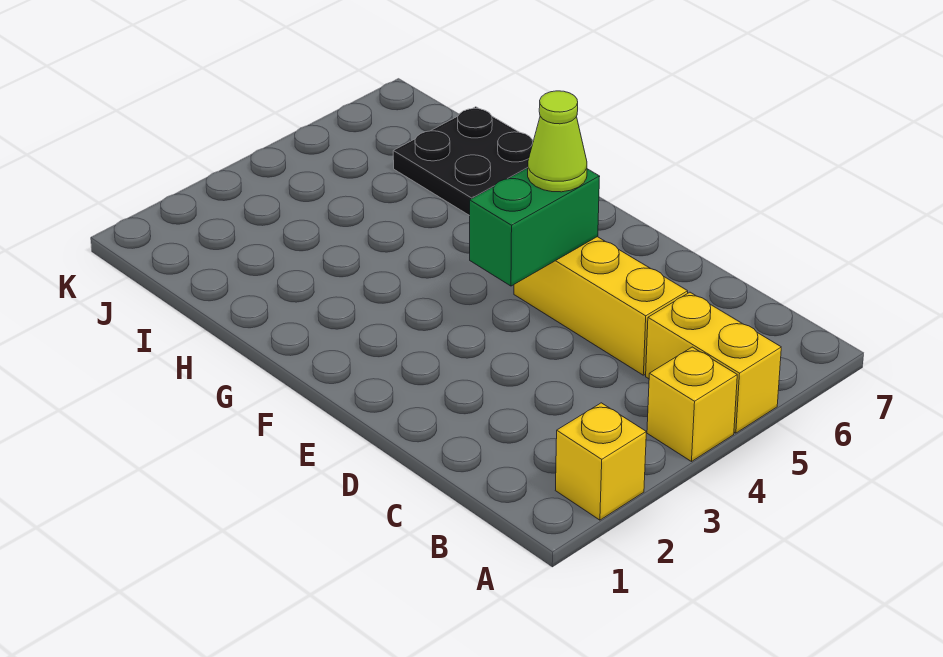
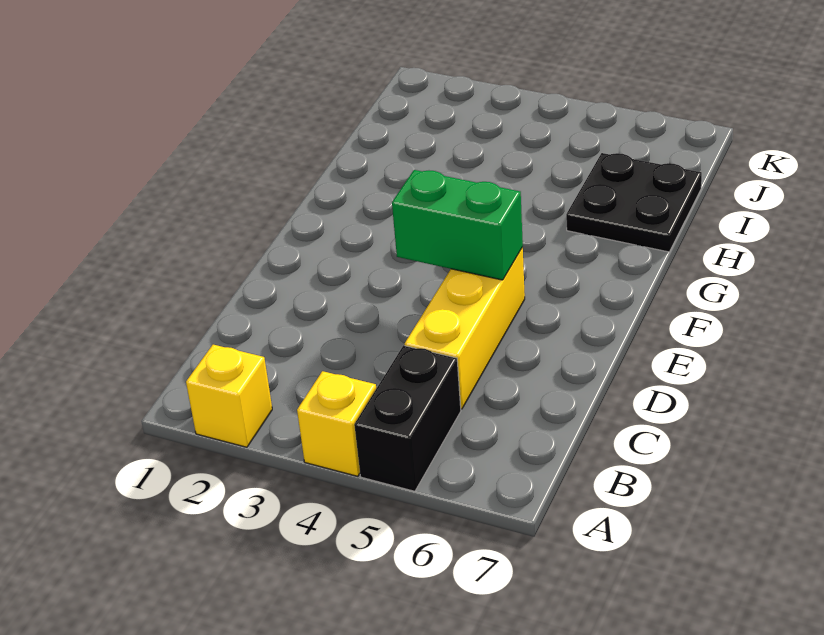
yellow 1x2 brick [646,292,781,433] -> black 1x2 brick [354,345,461,491]
lime 1x1 cone [528,91,587,192] -> none

